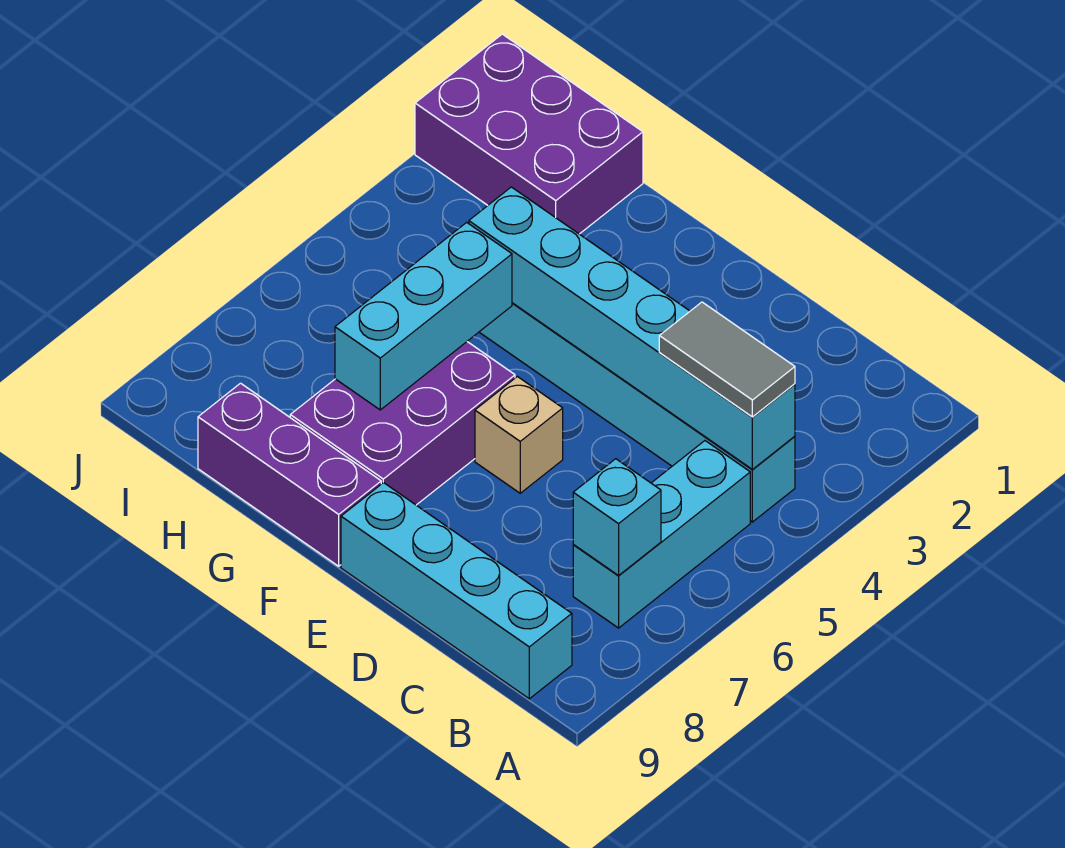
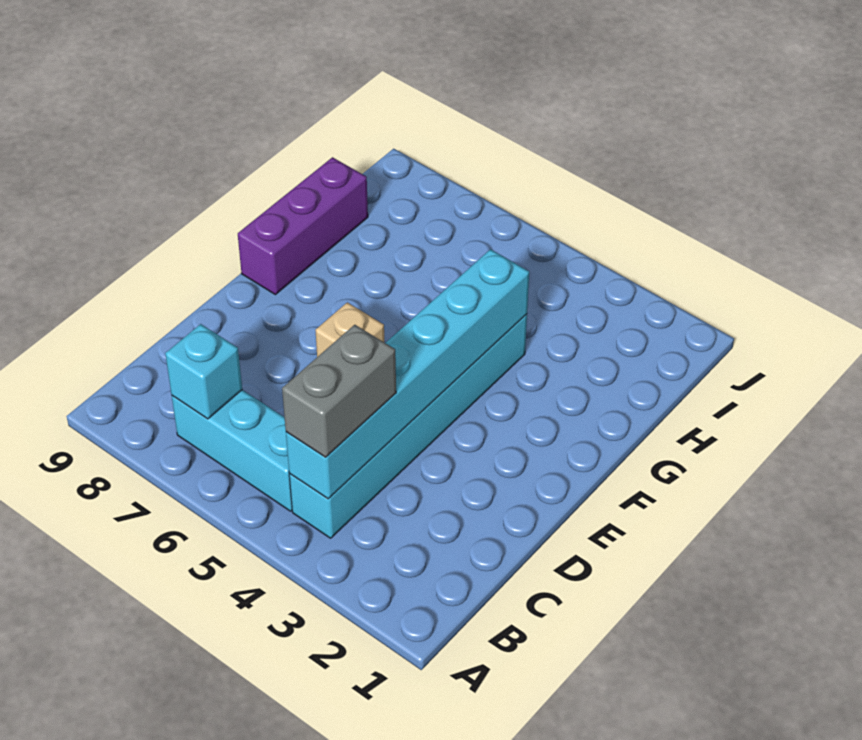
grey 1x2 tile [659,302,795,417] -> grey 1x2 brick [282,325,396,457]
cyan 1x4 brick [341,482,572,699] -> none
purple 2x3 brick [290,342,515,505] -> none
cyan 1x3 brick [335,222,512,410] -> none
purple 2x3 brick [415,34,643,234] -> none

